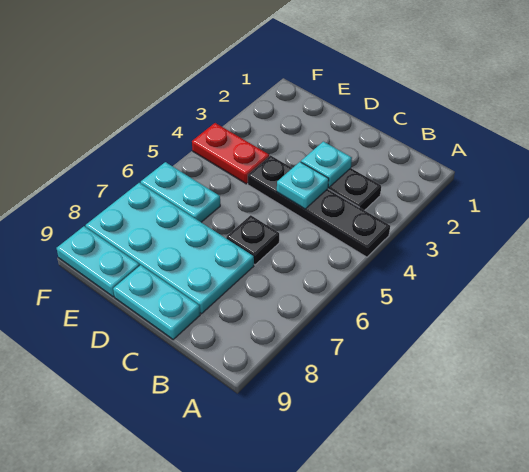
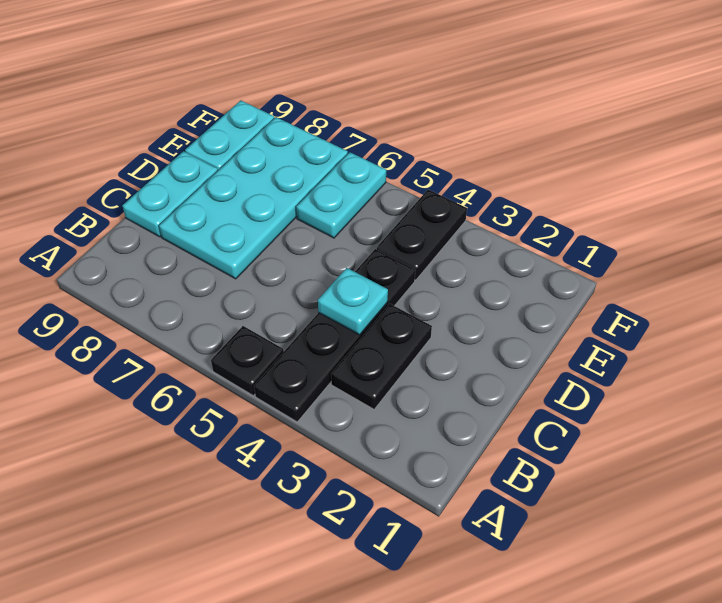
cyan 1x1 plate [301,142,352,187] -> none
black 1x1 plate [226,215,279,265] -> black 1x1 plate moved to [211,326,284,396]
red 1x2 plate [192,123,269,184] -> black 1x2 plate [377,190,467,280]

